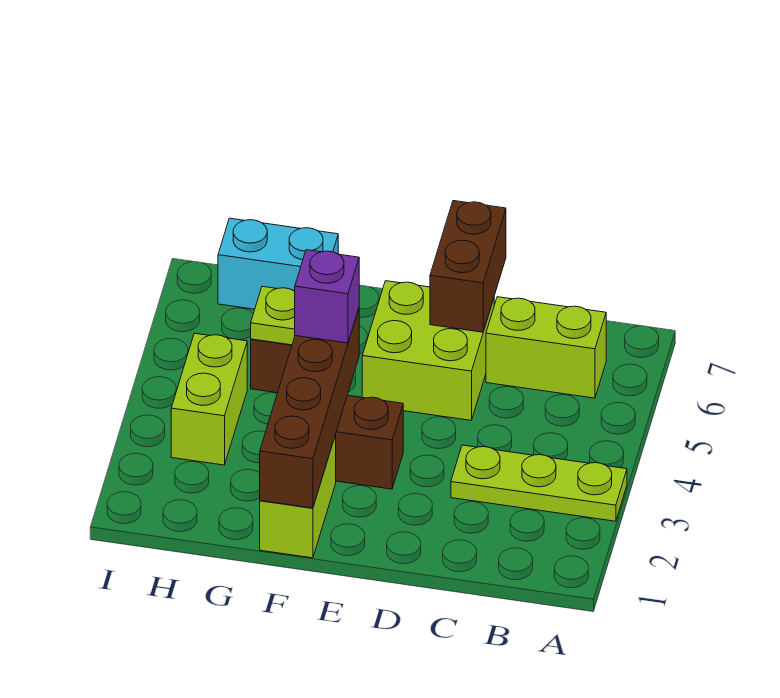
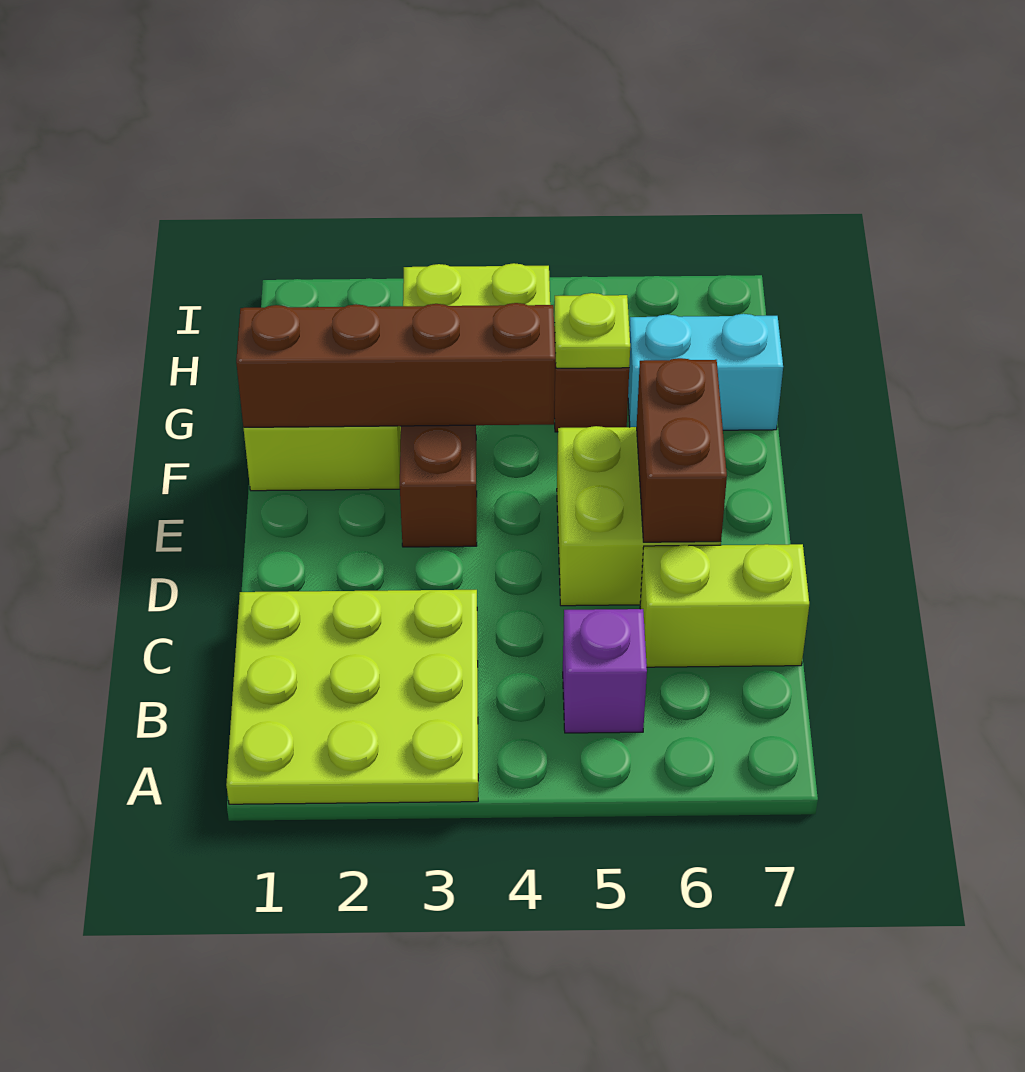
lime 1x3 plate [451,445,627,521] -> lime 3x3 plate [226,590,478,804]
lime 1x2 brick [486,297,606,398] -> lime 1x2 brick turned to [640,544,809,667]
brown 1x2 brick [430,201,506,332] -> brown 1x2 brick turned to [637,358,727,542]
purple 1x1 brick [295,250,359,343] -> purple 1x1 brick moved to [563,609,647,733]
cyan 1x2 brick [218,218,338,309] -> cyan 1x2 brick turned to [628,314,783,430]

